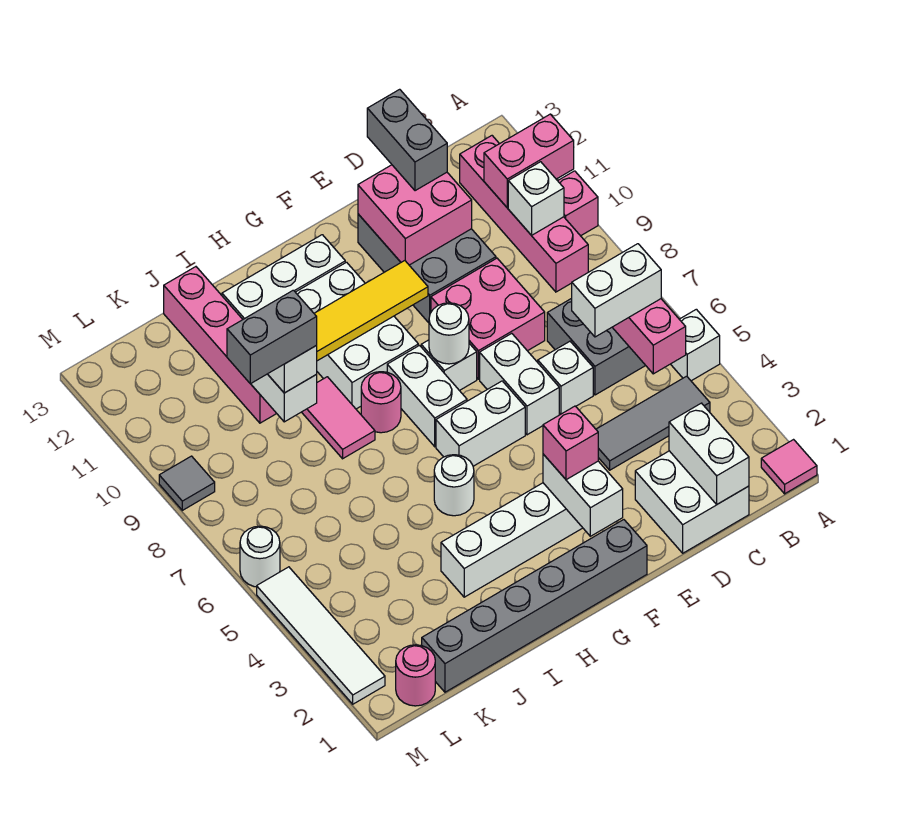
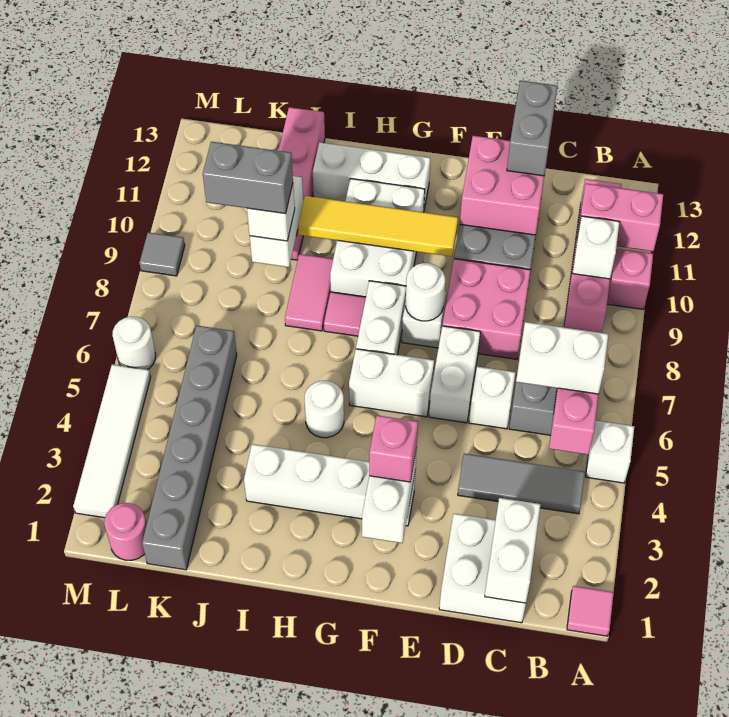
grey 1x6 brick [422,520,647,692] -> grey 1x6 brick turned to [142,326,237,570]
pink 1x1 round brick [361,372,401,433] -> pink 1x1 tile [324,292,366,336]

